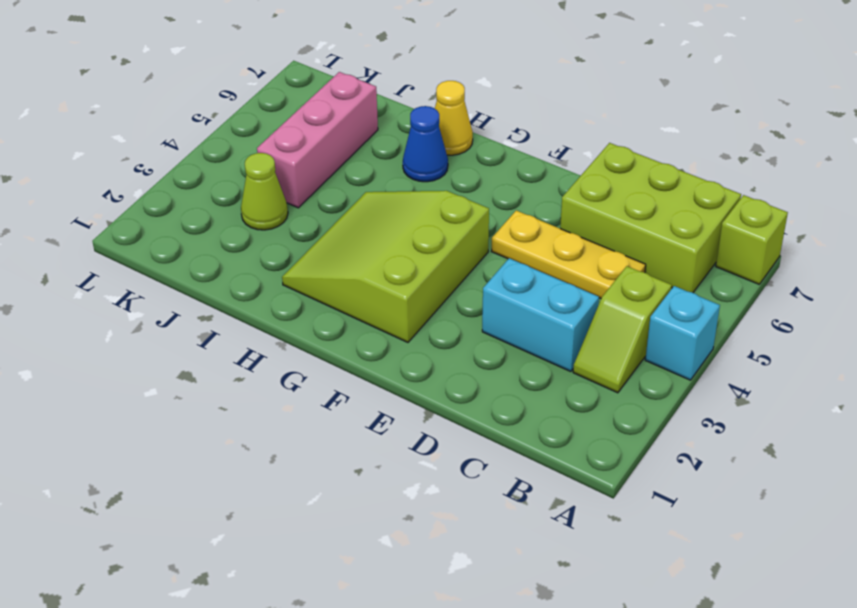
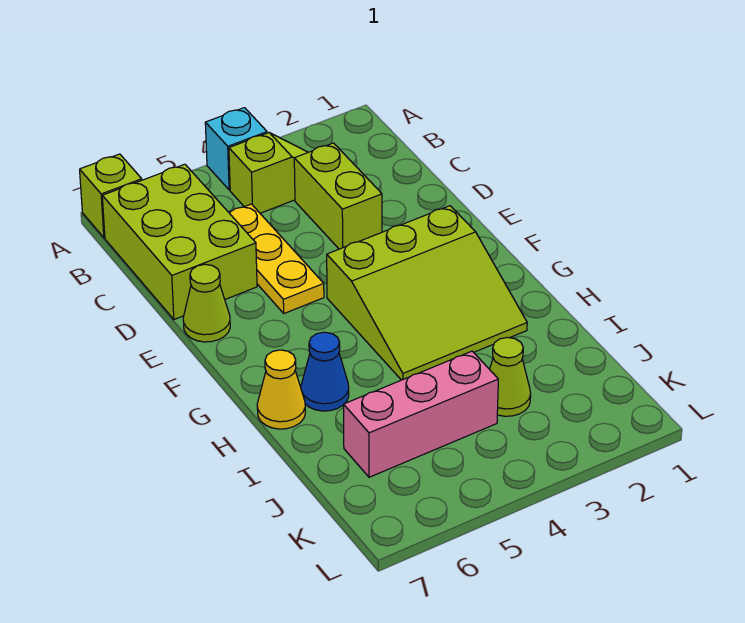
cyan 1x2 brick [482,258,599,372] -> lime 1x2 brick [294,143,382,249]
none -> lime 1x1 cone [183,264,230,342]

